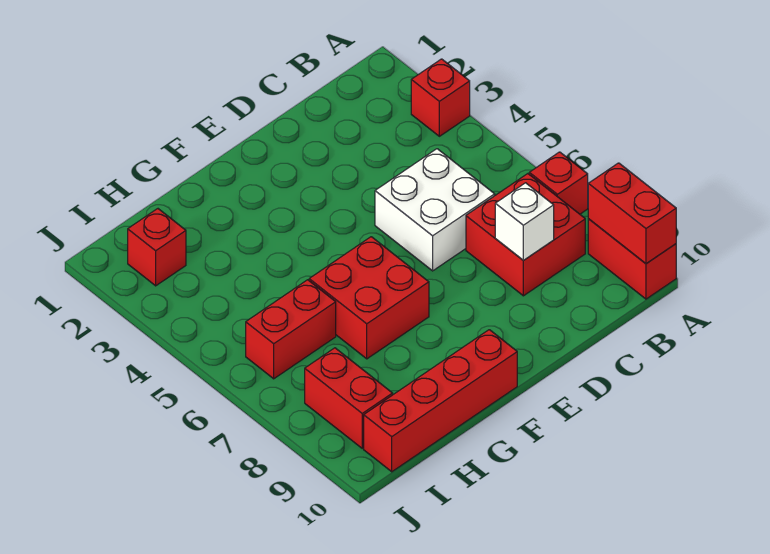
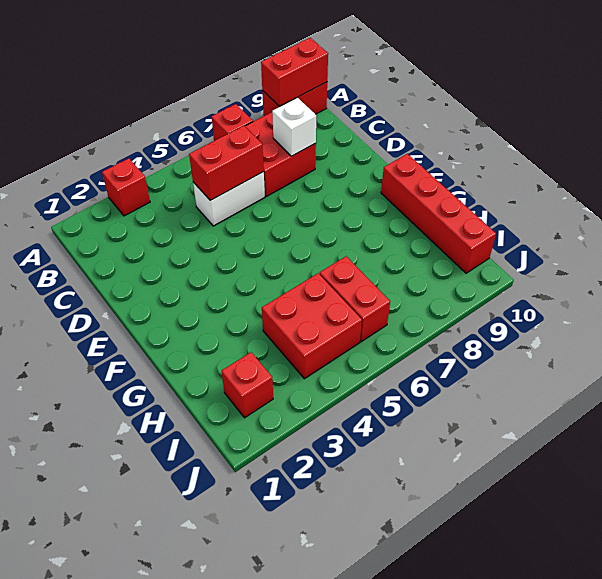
white 2x2 brick [375,149,495,271] -> white 1x2 brick [193,172,265,226]
red 2x2 brick [309,237,429,359] -> red 2x2 brick moved to [262,273,362,379]
red 1x2 brick [305,348,393,448] -> red 1x2 brick moved to [189,126,264,200]

